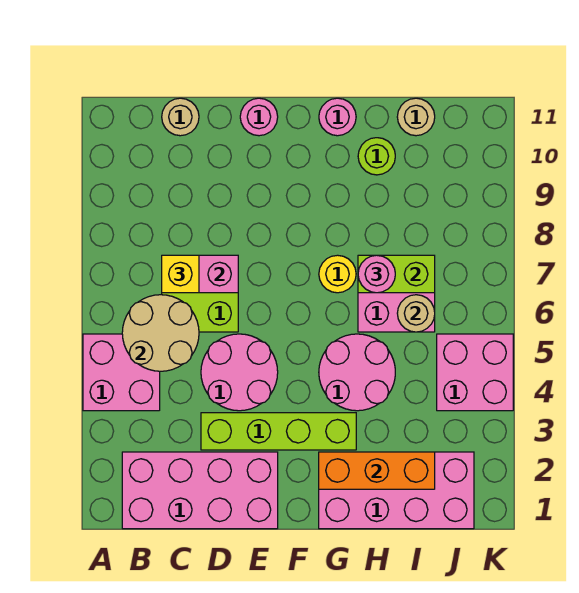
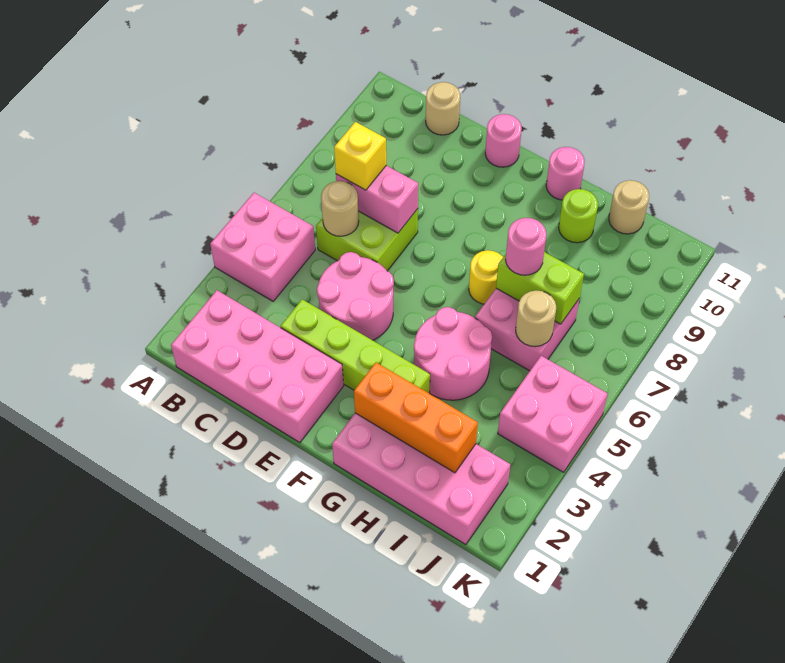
tan 2x2 round brick [122,295,199,371] -> tan 1x1 round brick [321,181,359,236]

